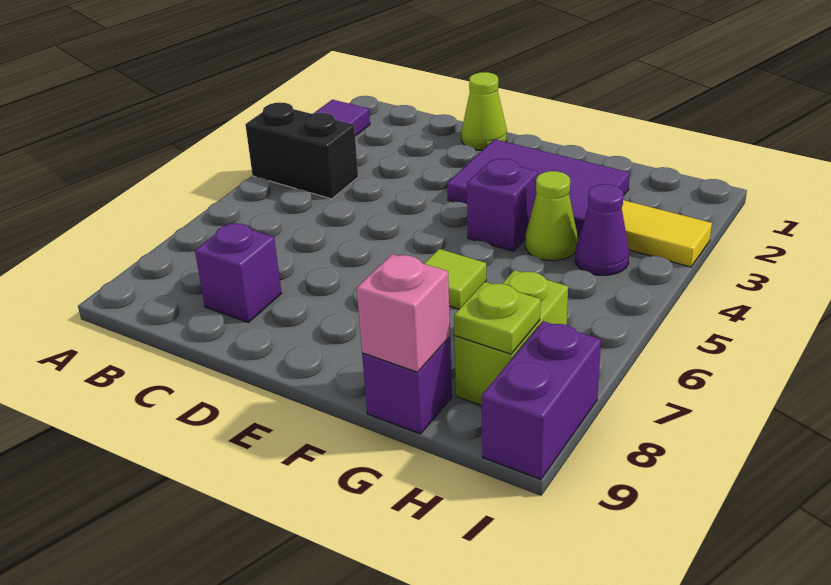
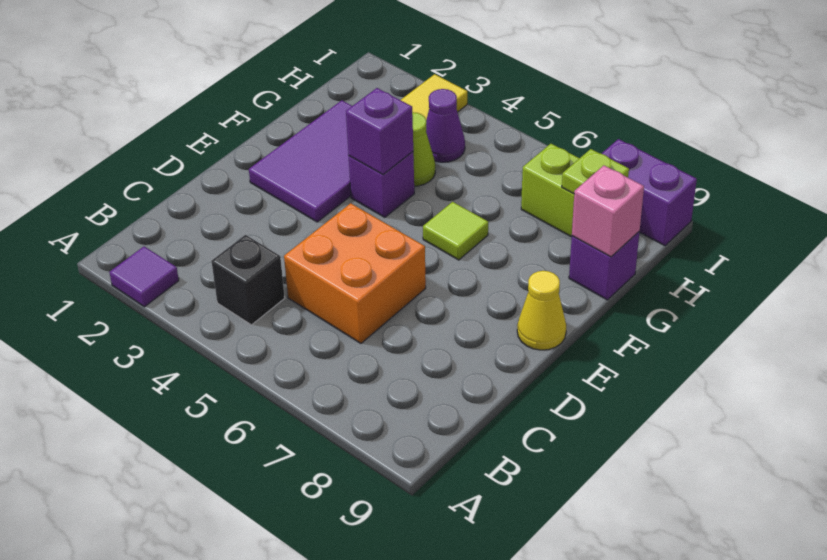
black 1x2 brick [245,102,358,199] -> black 1x1 brick [211,235,285,325]
none -> orange 2x2 brick [284,203,426,343]
purple 1x1 brick [195,223,282,322] -> purple 1x1 brick moved to [346,88,413,174]
lime 1x1 cone [462,72,507,150] -> none
none -> yellow 1x1 cone [517,271,566,350]

